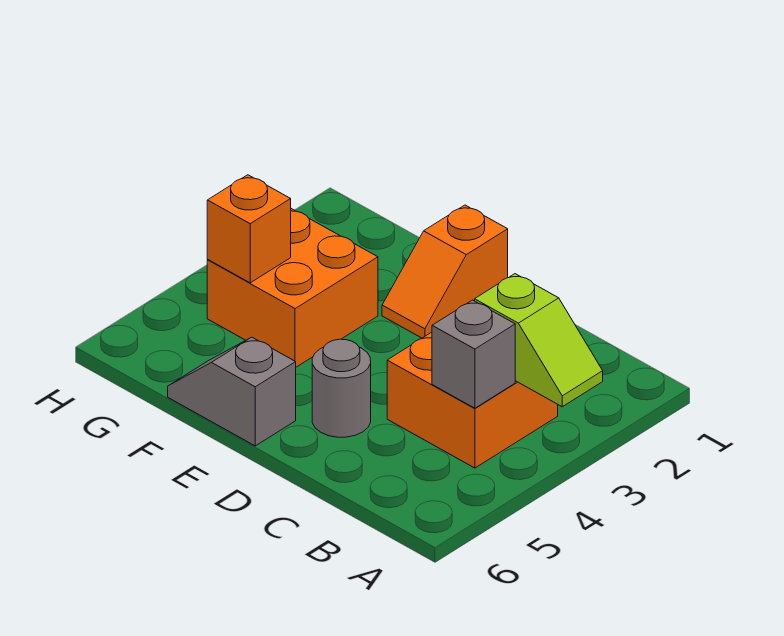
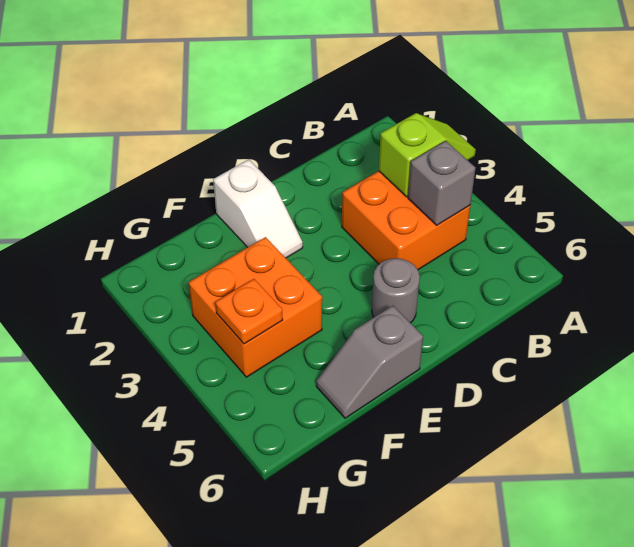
orange 1x2 slope [382,205,508,338] -> white 1x2 slope [213,159,303,258]
orange 1x1 brick [207,175,291,283] -> orange 1x1 plate [215,279,283,344]

